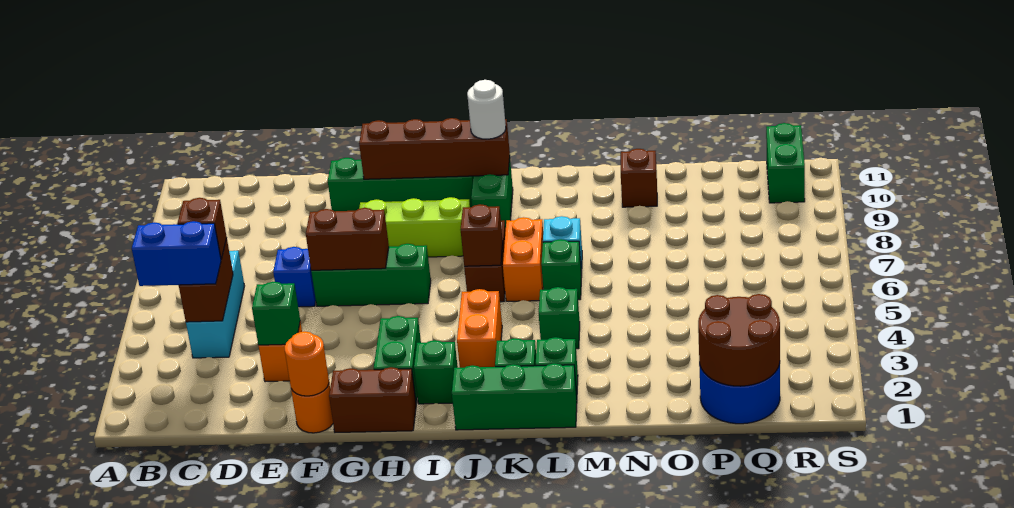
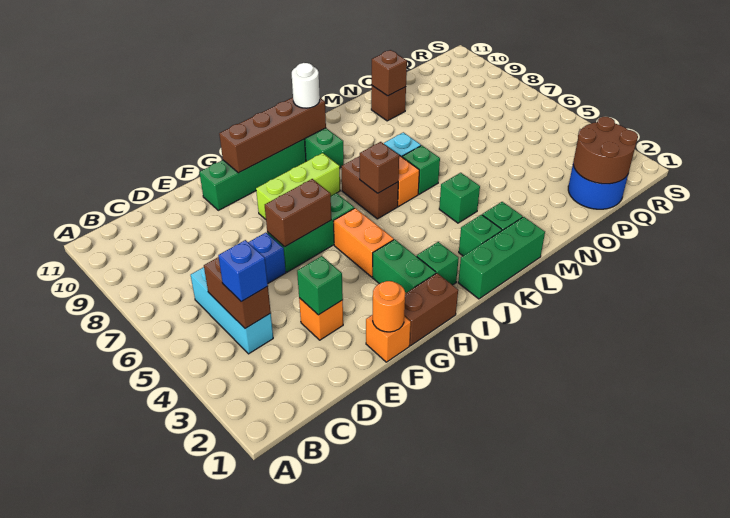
blue 1x2 brick [132,221,221,286] -> blue 1x1 brick [218,240,268,302]
brown 1x1 brick [177,198,227,259] -> brown 1x1 brick moved to [372,50,407,96]
orange 1x1 round brick [291,384,333,433] -> orange 1x1 brick [366,315,411,362]
orange 1x2 brick [457,289,502,368] -> orange 1x2 brick moved to [333,208,394,277]
green 1x2 brick [766,123,805,203] -> none

